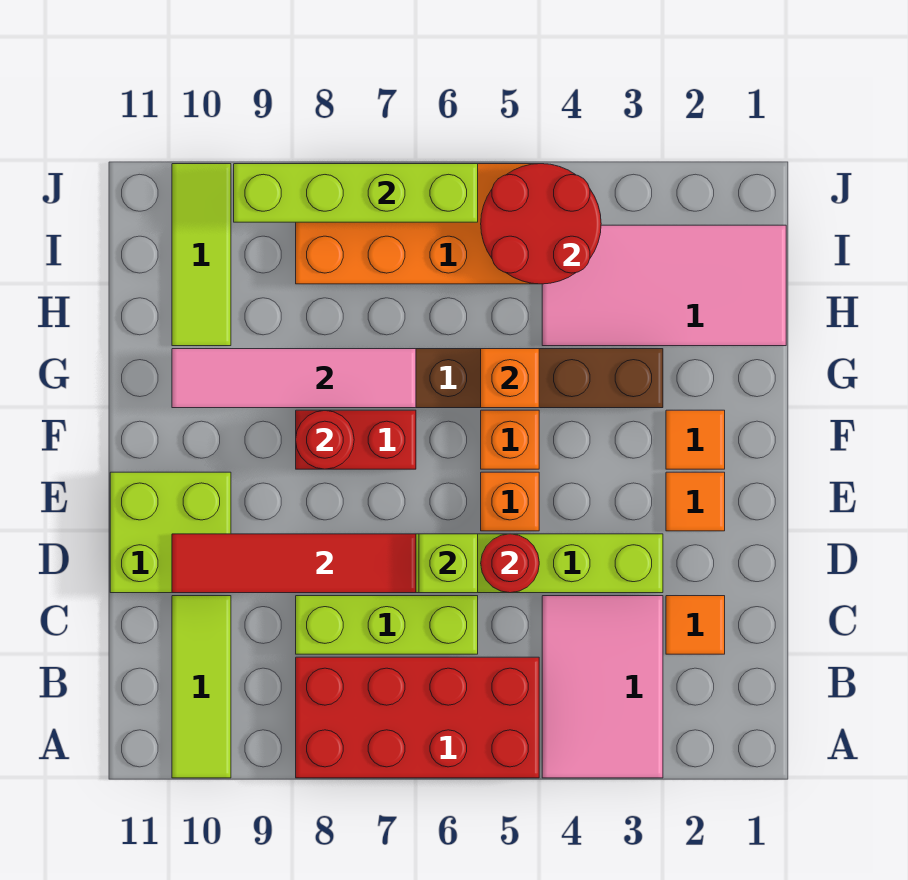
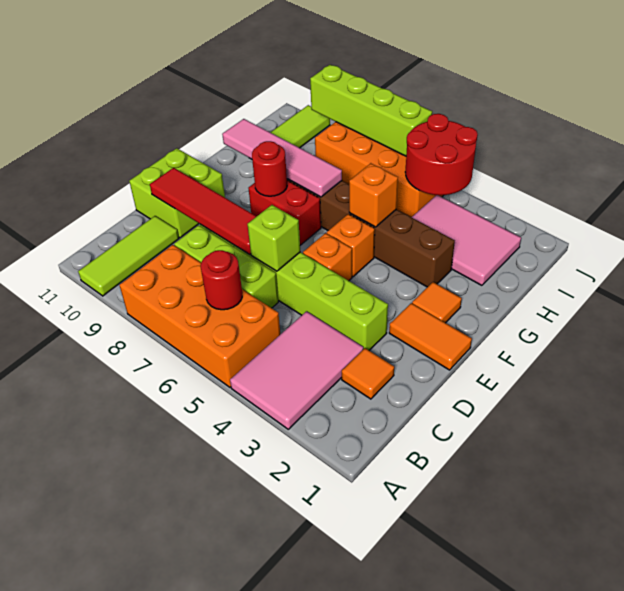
red 2x4 brick [296,657,539,778] -> orange 2x4 brick [119,245,280,387]
red 1x1 round brick [481,534,539,593] -> red 1x1 round brick moved to [201,250,242,310]
orange 1x1 tile [666,472,725,531] -> orange 1x2 tile [389,303,472,370]
pink 2x4 tile [542,225,786,346] -> pink 2x3 tile [412,195,521,285]

